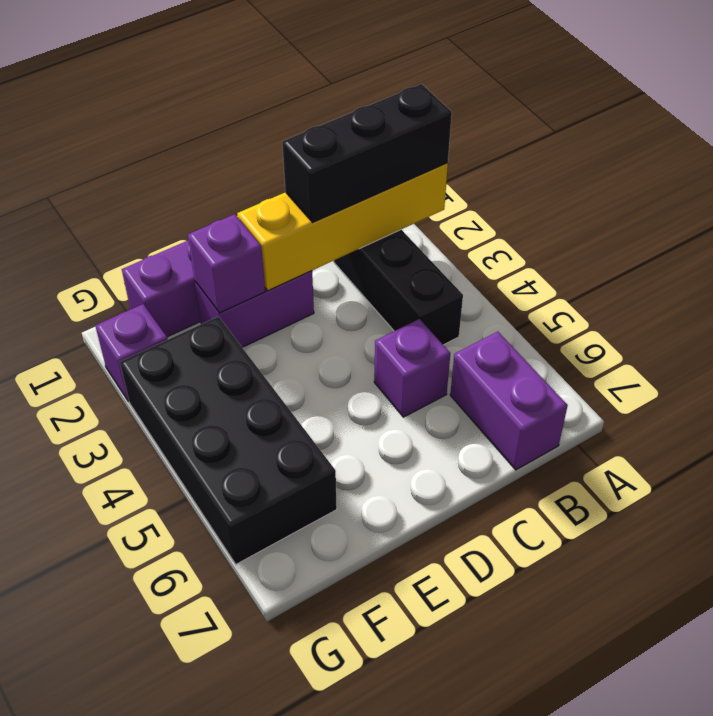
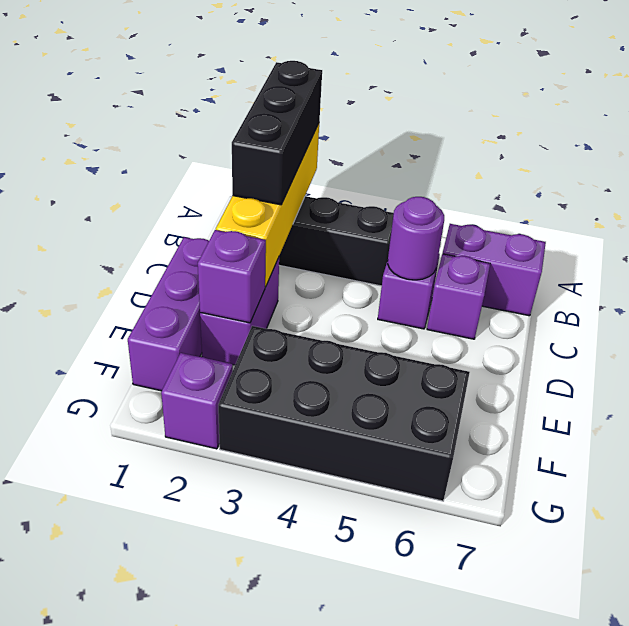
none -> purple 1x1 round brick [388,197,444,280]
none -> purple 1x1 brick [427,254,490,339]

